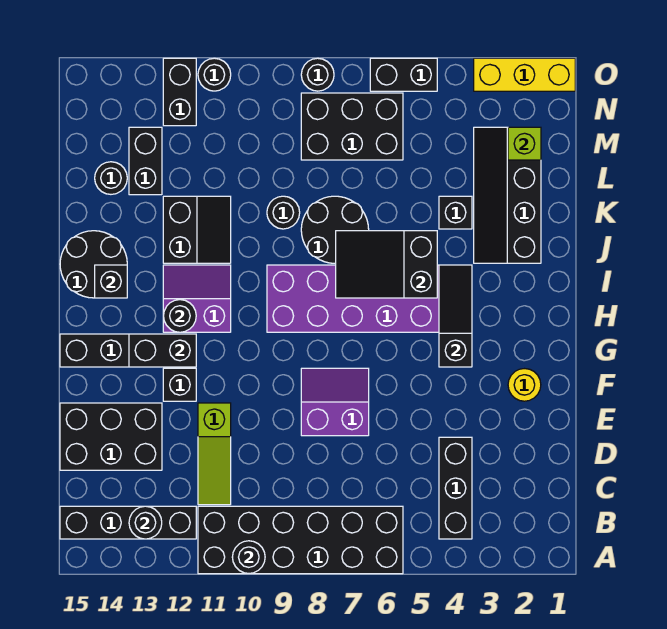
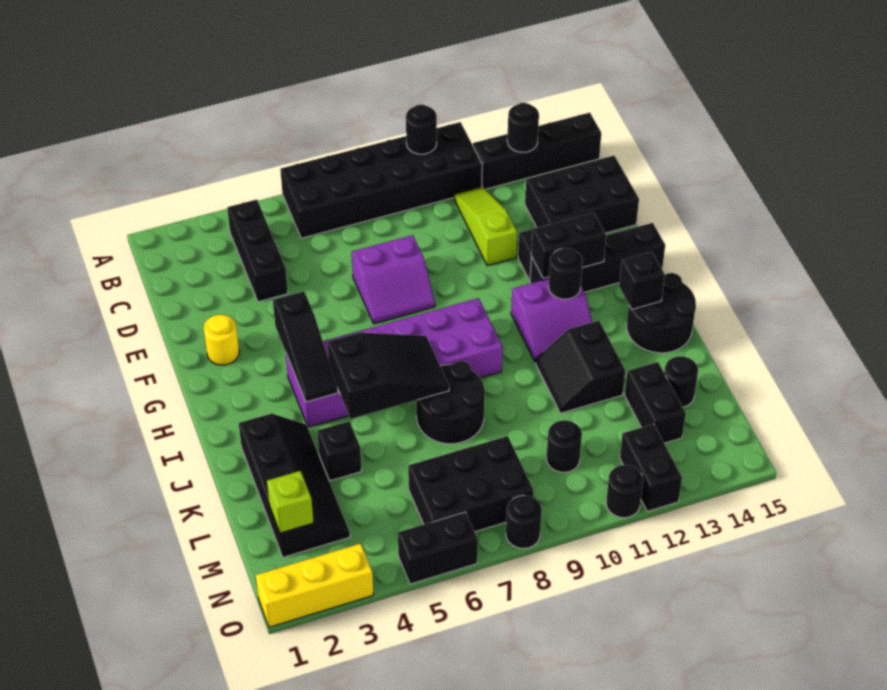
black 1x1 round brick [267,196,300,229] -> black 1x1 round brick moved to [546,420,582,472]

